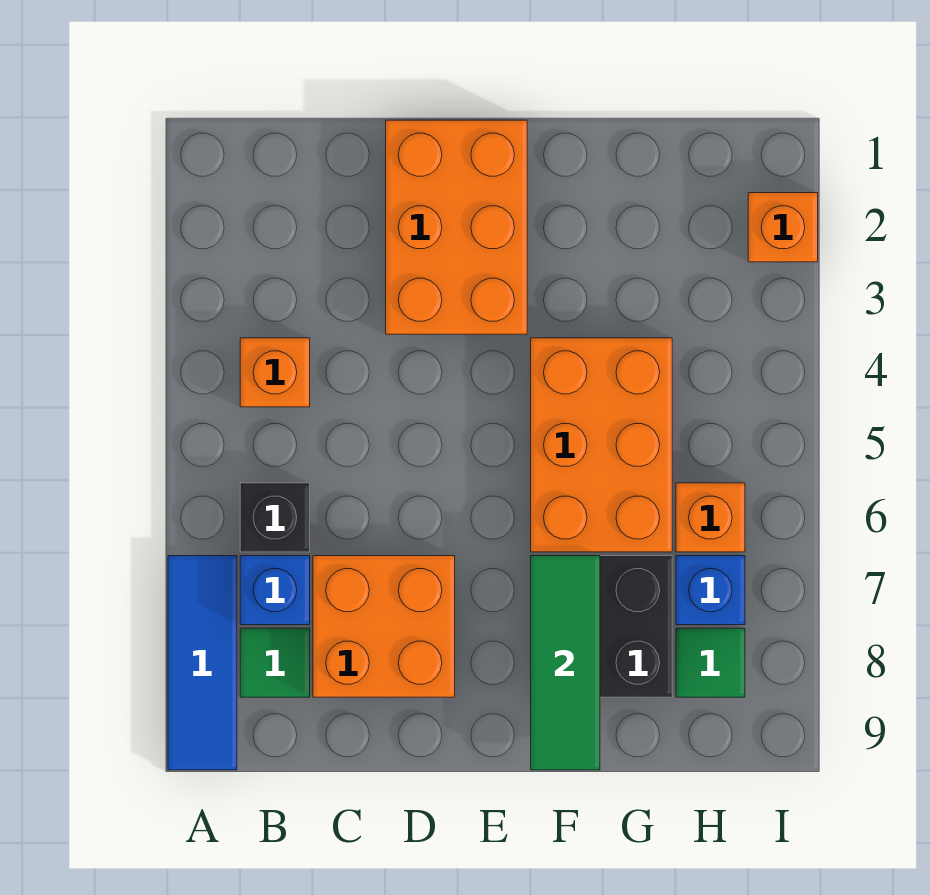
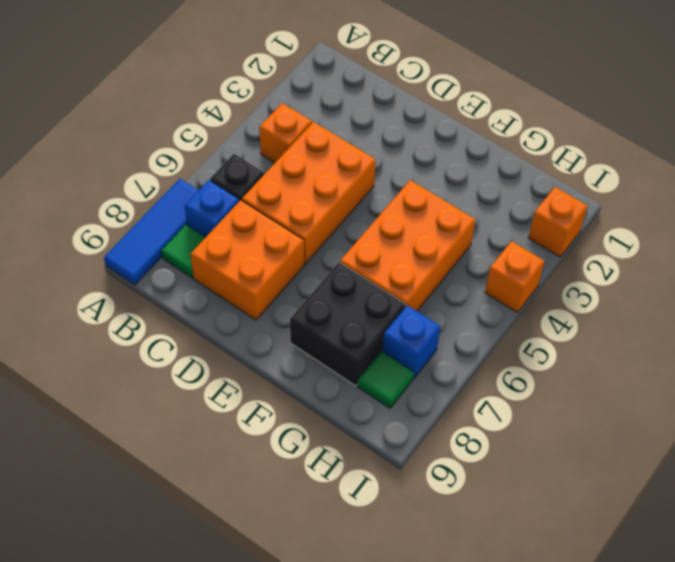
orange 2x3 brick [386,120,527,334] -> orange 2x3 brick moved to [242,122,376,264]
green 1x3 tile [531,556,600,770] -> none
orange 1x1 brick [676,483,745,552] -> orange 1x1 brick moved to [485,241,544,312]

